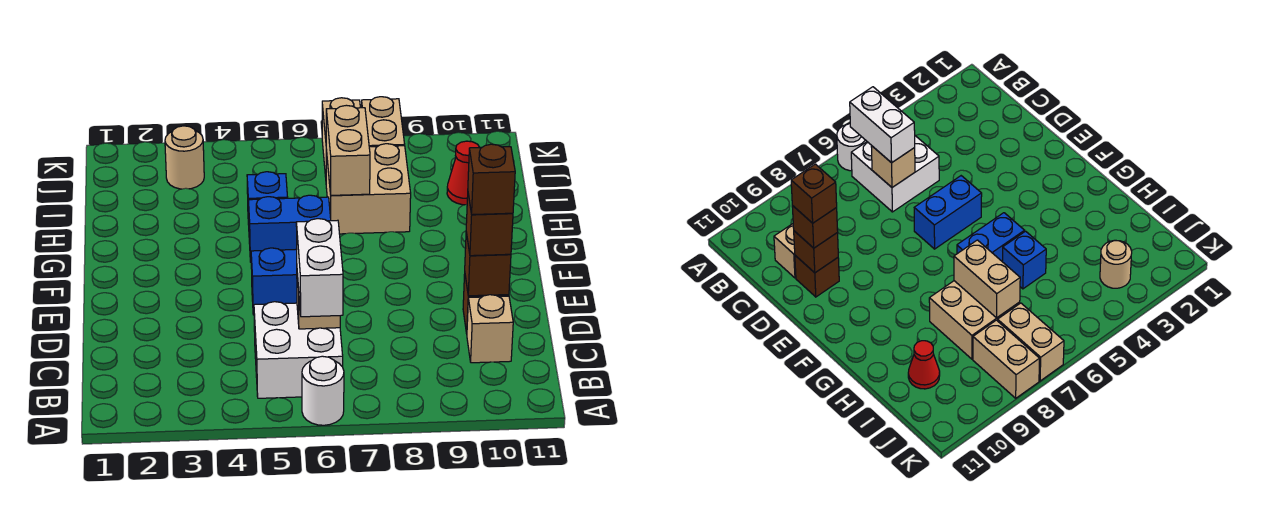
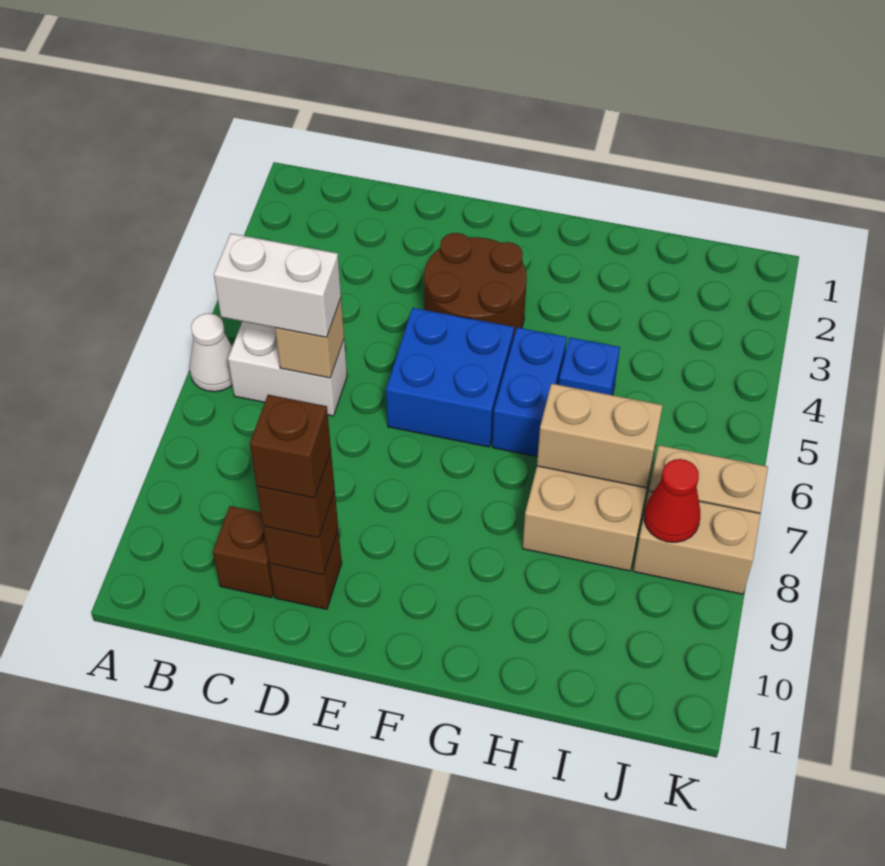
white 1x1 round brick [302,356,344,425] -> white 1x1 cone [189,313,232,392]
white 2x2 brick [254,302,343,398] -> white 1x2 brick [228,321,347,416]
tan 1x1 brick [467,295,513,363] -> brown 1x1 brick [213,506,274,598]
none -> brown 2x2 round brick [424,233,527,335]
blue 1x2 brick [251,248,297,315] -> blue 2x2 brick [386,308,514,447]
red 1x1 cone [447,141,480,205] -> red 1x1 cone moved to [644,459,700,542]
tan 1x1 round brick [165,126,204,189] -> none

